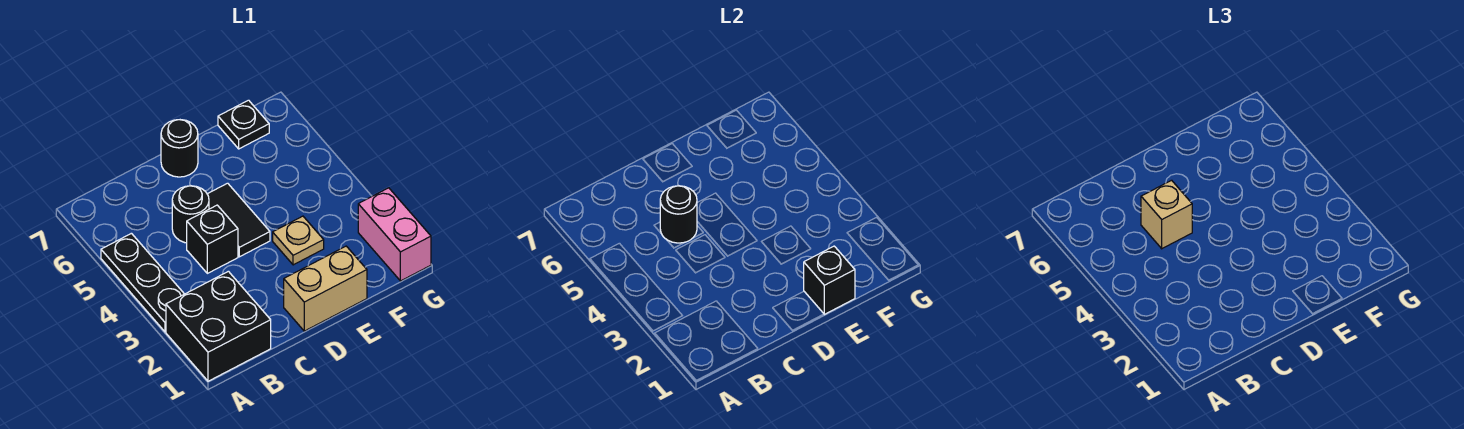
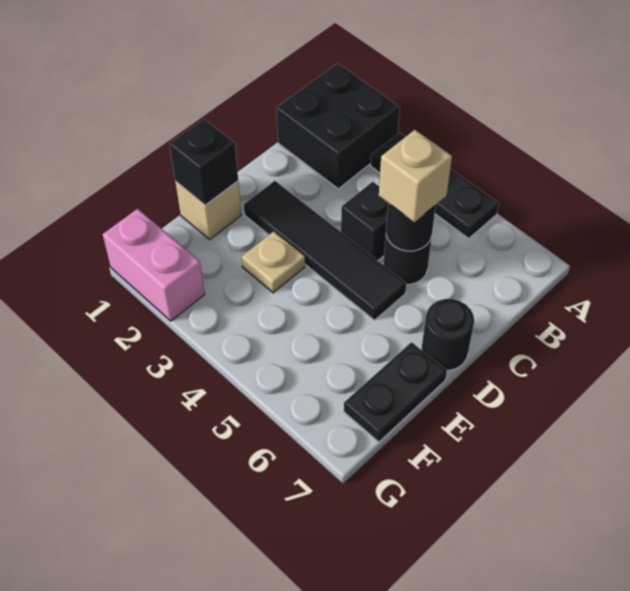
tan 1x2 brick [284,246,367,331] -> tan 1x1 brick [175,181,241,239]
black 1x2 tile [207,183,270,257] -> black 1x4 tile [244,181,406,320]
black 1x1 plate [218,100,269,149] -> black 1x2 plate [344,342,447,442]

